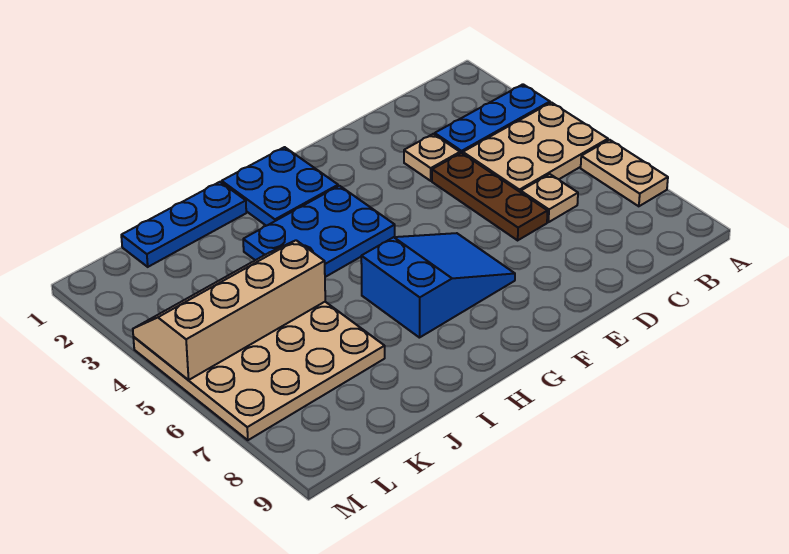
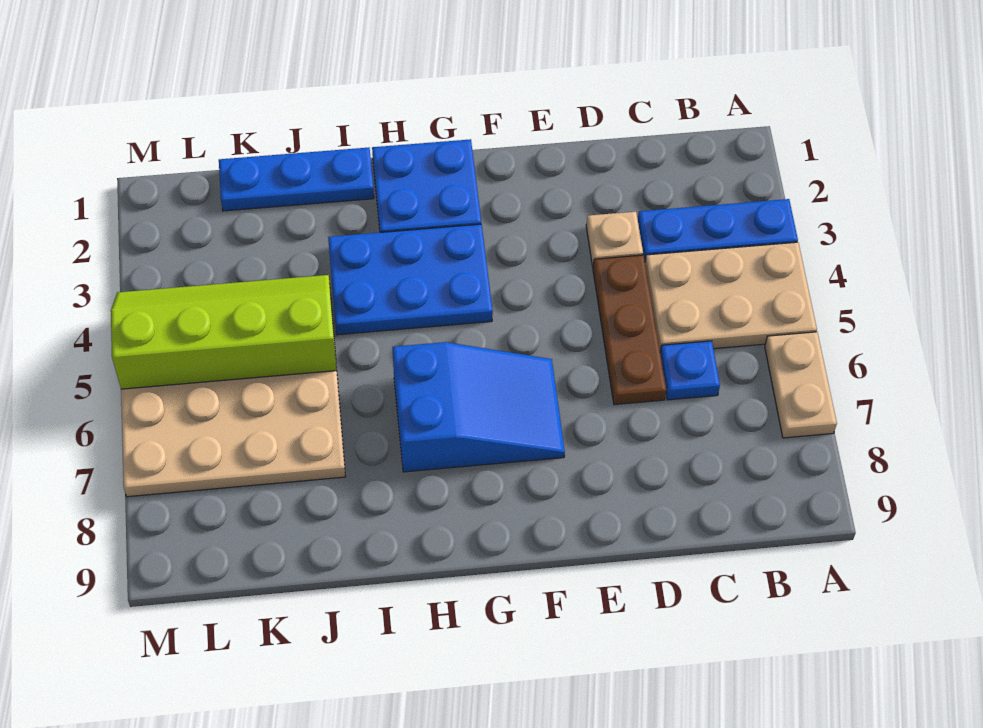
tan 1x1 plate [521,174,578,222] -> blue 1x1 plate [660,341,720,400]
tan 2x4 slope [133,240,325,380] -> lime 2x4 slope [111,275,337,389]

